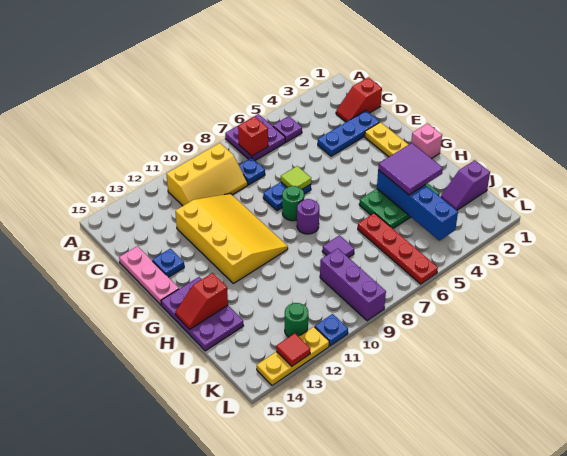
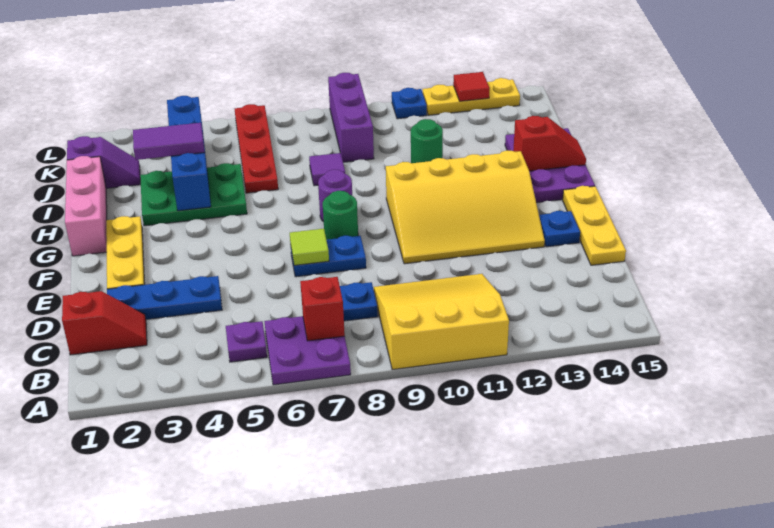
yellow 2x3 slope [166,143,248,206] -> yellow 3x3 slope [374,274,509,370]
yellow 3x4 slope [175,194,288,283] -> yellow 3x4 slope turned to [386,150,545,264]
pink 1x3 plate [119,246,179,305] -> yellow 1x3 plate [563,186,626,265]
pink 1x1 brick [411,123,442,159] -> pink 1x3 brick [65,156,107,256]
purple 2x2 tile [378,143,443,195] -> purple 1x2 tile [133,123,204,160]
green 1x1 round brick [285,303,308,337] -> green 1x1 round brick moved to [411,119,443,163]

